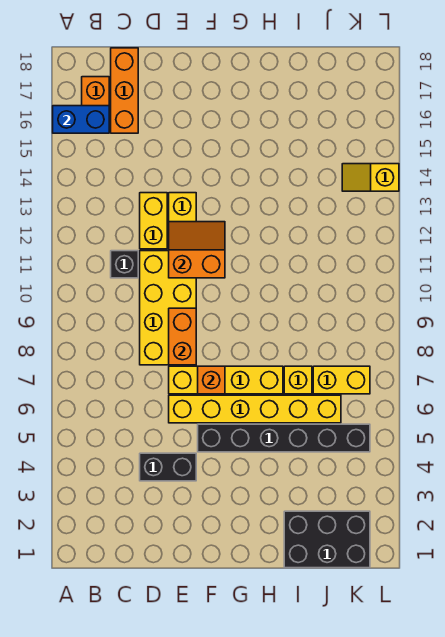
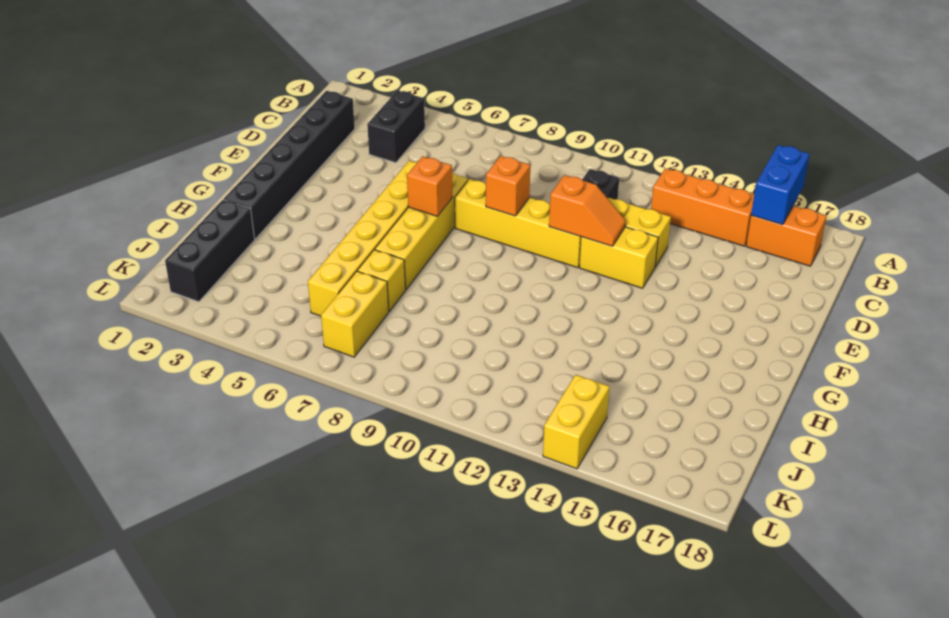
orange 1x3 brick [111,48,138,133] -> orange 1x3 brick moved to [651,169,754,246]
black 1x2 brick [140,453,196,481] -> black 1x2 brick moved to [367,90,425,163]
yellow 2x4 brick [140,251,196,365] -> yellow 1x4 brick [455,179,581,268]
orange 1x2 brick [169,308,196,365] -> orange 1x1 brick [486,156,530,216]
orange 2x2 slope [169,222,225,278] -> orange 1x2 slope [549,175,626,246]
black 1x6 brick [198,424,370,452] -> black 1x6 brick moved to [224,91,355,239]
black 2x3 brick [284,511,370,568] -> black 1x3 brick [165,200,255,302]
yellow 1x2 slope [342,164,399,191] -> yellow 1x2 brick [543,375,610,469]

